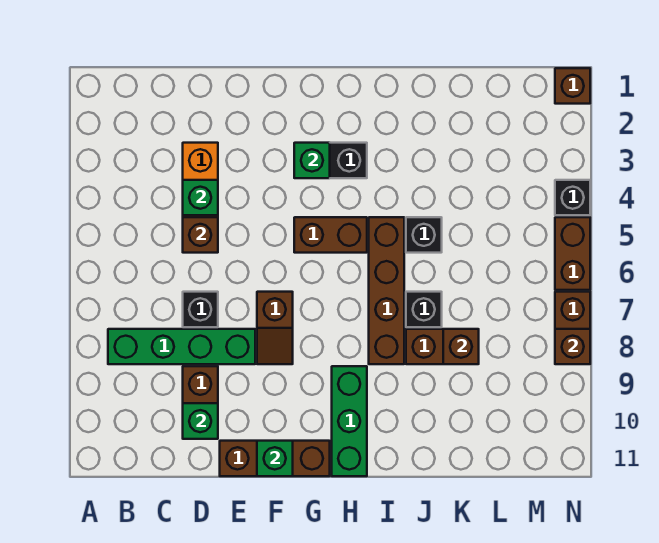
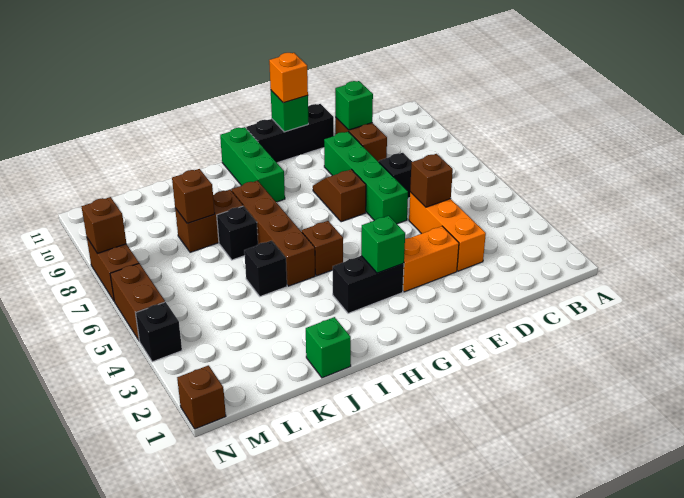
green 1x4 brick [108,329,255,364] -> green 1x4 brick turned to [324,132,408,224]
green 1x1 brick [183,180,218,215] -> green 1x1 brick moved to [306,317,351,378]
none -> orange 1x2 brick [403,226,459,292]
brown 1x3 brick [220,441,330,476] -> black 1x3 brick [246,104,334,163]
none -> orange 1x1 brick [269,53,308,103]
brown 1x2 brick [294,217,367,253] -> brown 1x1 brick [302,221,343,276]

